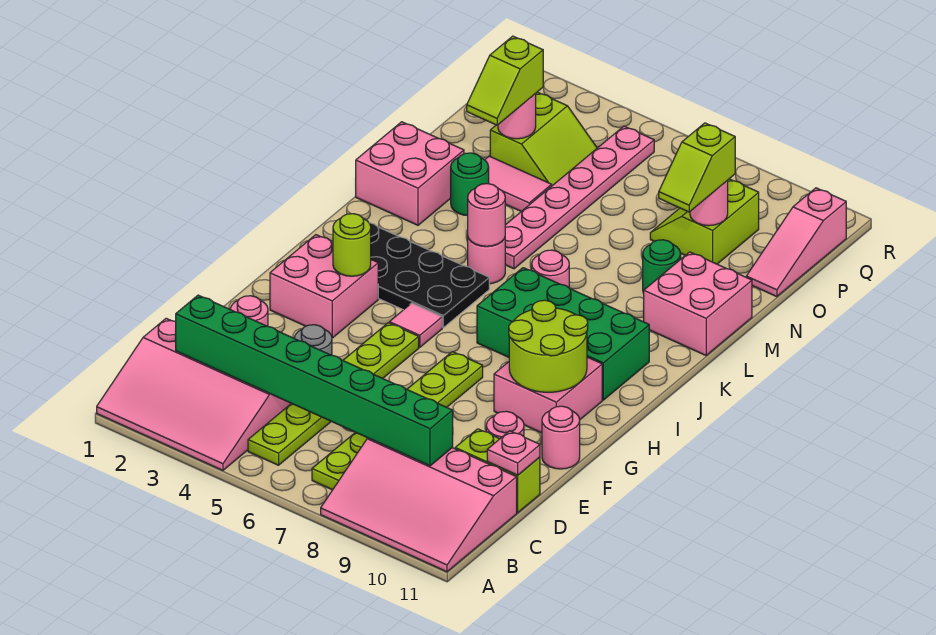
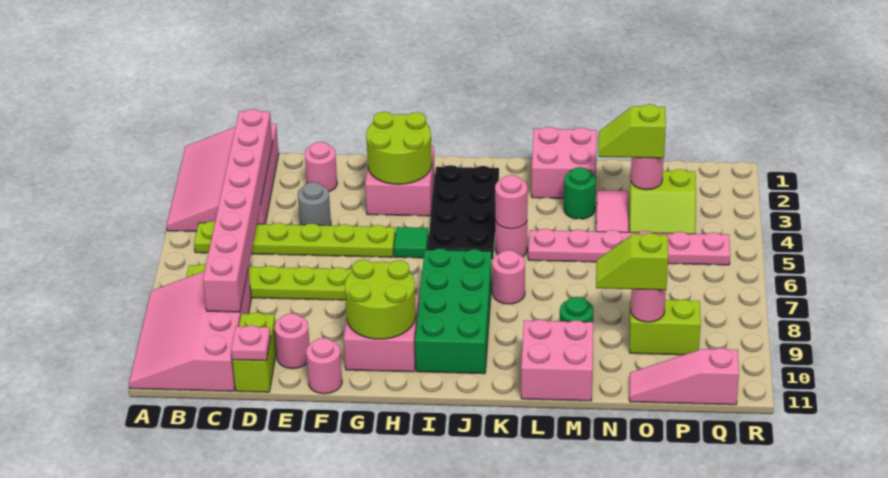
green 1x8 brick [176,295,453,466] -> pink 1x8 brick [203,109,273,312]
lime 1x1 round brick [333,214,371,276] -> lime 2x2 round brick [366,112,432,184]
pink 1x1 tile [389,303,442,347] -> green 1x1 tile [394,227,428,258]

